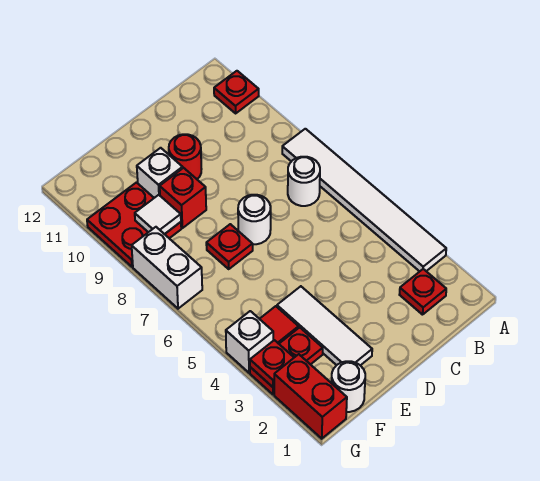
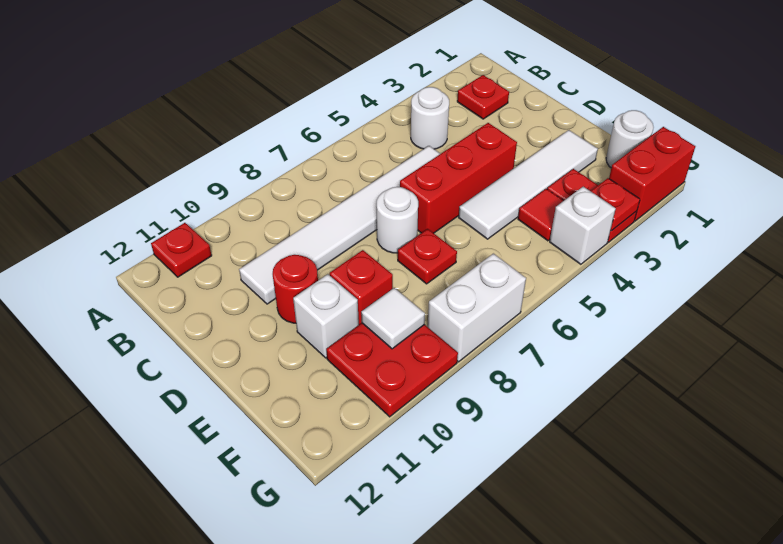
white 1x6 tile [282,129,446,271] -> white 1x6 tile moved to [239,146,440,304]
white 1x1 round brick [288,157,320,206] -> white 1x1 round brick moved to [411,87,449,149]
none -> red 1x3 brick [400,123,517,233]
white 1x3 tile [277,286,372,365] -> white 1x4 tile [459,130,598,239]

